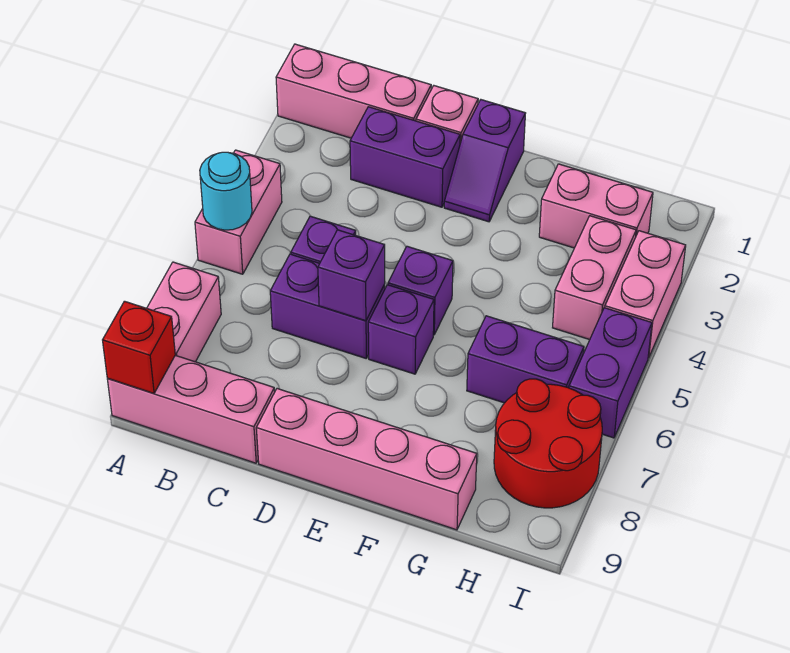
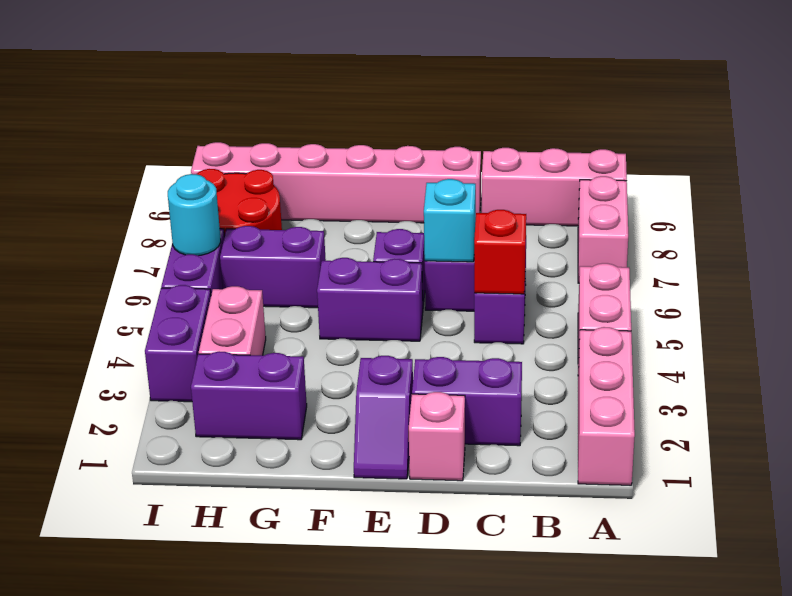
pink 1x3 brick [276,44,431,138] -> pink 1x3 brick turned to [578,327,635,485]
cyan 1x1 round brick [200,152,252,230] -> cyan 1x1 round brick moved to [168,174,221,256]
red 1x1 brick [103,301,175,394] -> red 1x1 brick moved to [474,210,526,294]
purple 1x1 brick [318,230,385,321] -> cyan 1x1 brick [424,179,476,262]
pink 1x4 brick [256,389,477,530] -> pink 1x6 brick [191,142,481,223]
purple 1x2 slope [444,100,525,222] -> purple 1x2 slope turned to [354,356,413,479]
purple 1x1 brick [388,246,453,335] -> purple 1x2 brick [317,258,423,341]
pink 1x2 brick [539,164,653,248] -> purple 1x2 brick [191,351,307,440]
pink 1x2 brick [605,231,686,358] -> purple 1x2 brick [145,285,211,402]

